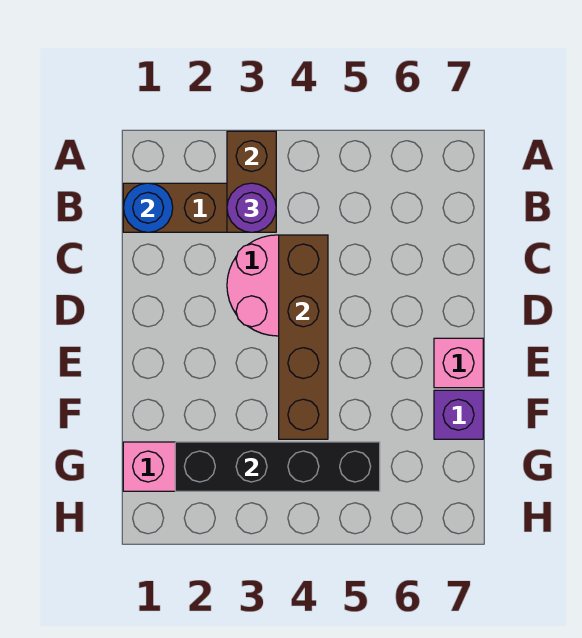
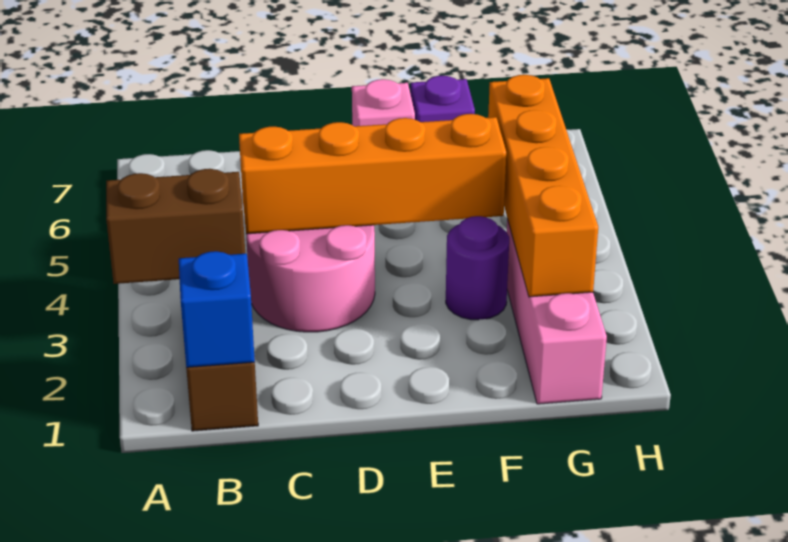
blue 1x1 round brick [123,183,173,232] -> blue 1x1 brick [179,251,255,367]
purple 1x1 round brick [227,183,276,232] -> purple 1x1 round brick moved to [446,216,509,320]
brown 1x4 brick [279,235,328,439] -> orange 1x4 brick [239,114,506,234]
black 1x4 brick [175,442,380,491] -> orange 1x4 brick [488,75,598,297]

